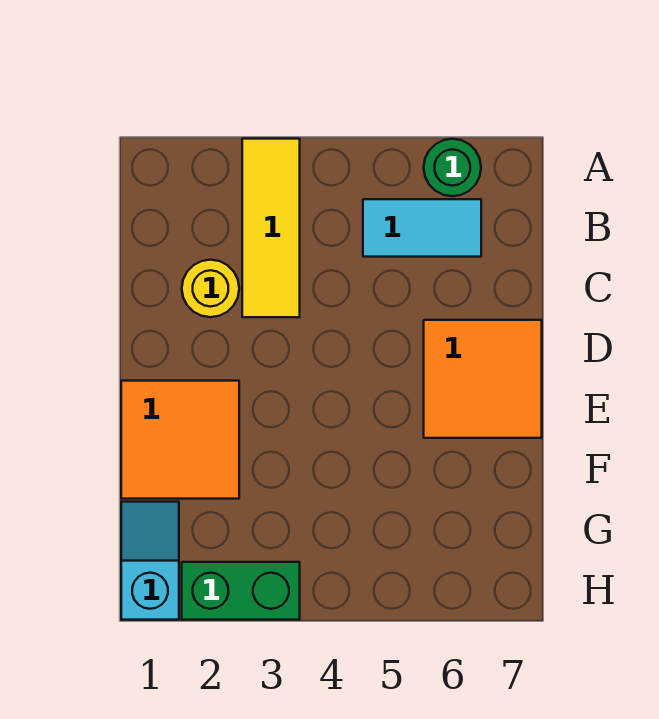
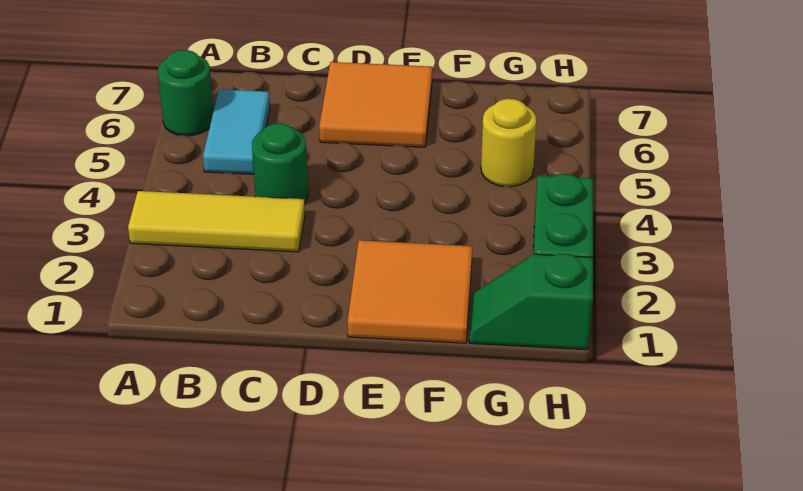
yellow 1x1 round brick [182,260,239,317] -> yellow 1x1 round brick moved to [481,99,536,187]
none -> green 1x1 round brick [252,123,308,203]
cyan 1x2 slope [121,502,179,620] -> green 1x2 slope [469,254,593,350]

